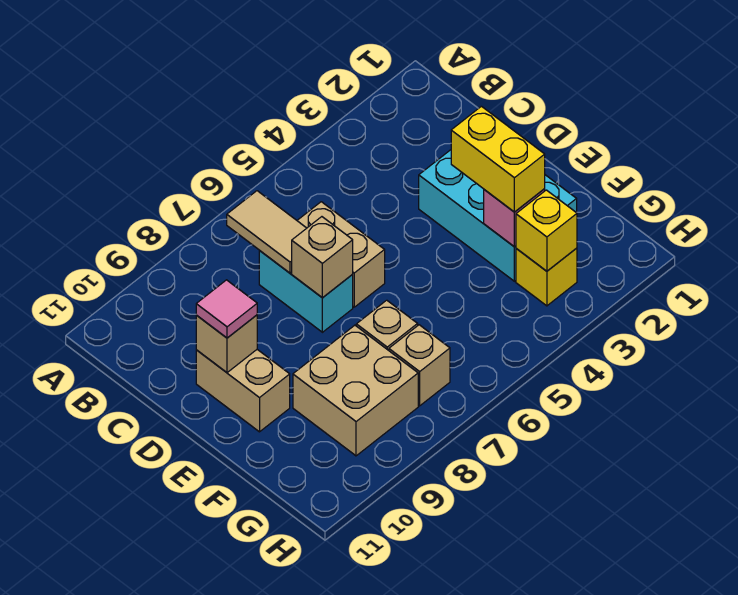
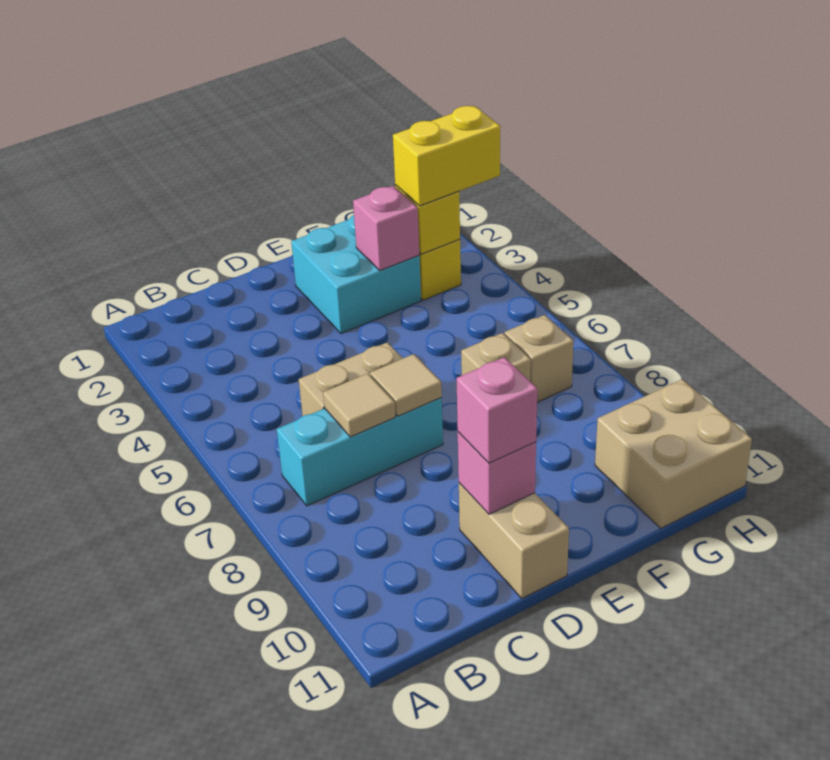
tan 1x2 tile [227,191,306,273] -> tan 1x1 tile [323,373,395,437]
cyan 1x2 brick [259,251,353,332] -> cyan 1x3 brick [277,398,443,506]
cyan 2x3 brick [419,150,577,281] -> cyan 2x2 brick [291,215,421,334]
tan 1x1 brick [292,217,353,298] -> tan 1x1 tile [370,354,442,416]
tan 1x2 brick [196,350,290,432] -> tan 1x2 brick turned to [459,483,569,598]
tan 1x1 brick [196,315,257,373] -> pink 1x1 brick [458,432,536,514]
pink 1x1 tile [196,280,257,338] -> pink 1x1 brick [456,357,537,463]
yellow 1x2 brick [451,106,545,212] -> yellow 1x2 brick moved to [393,106,500,206]
tan 2x2 brick [293,325,418,456] -> tan 2x2 brick moved to [595,379,752,528]

